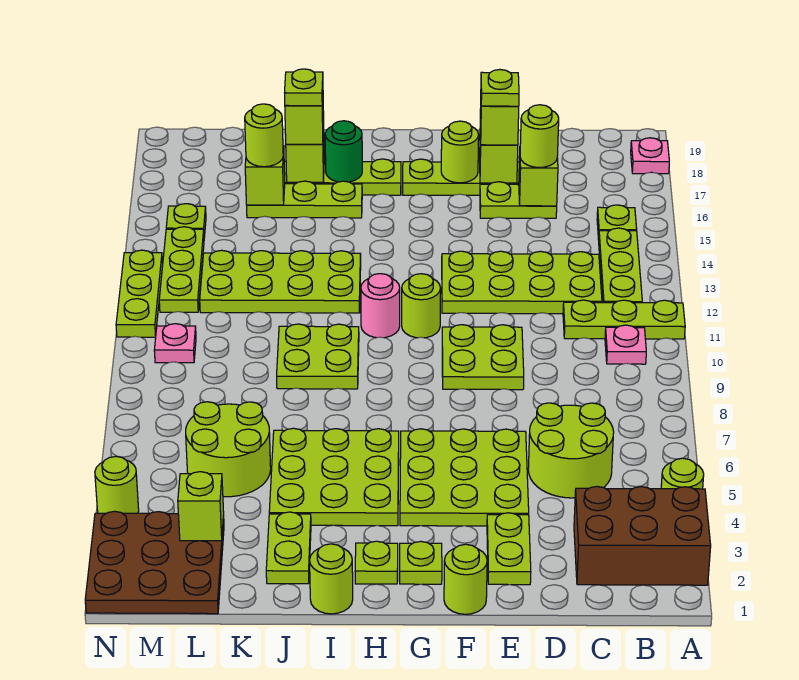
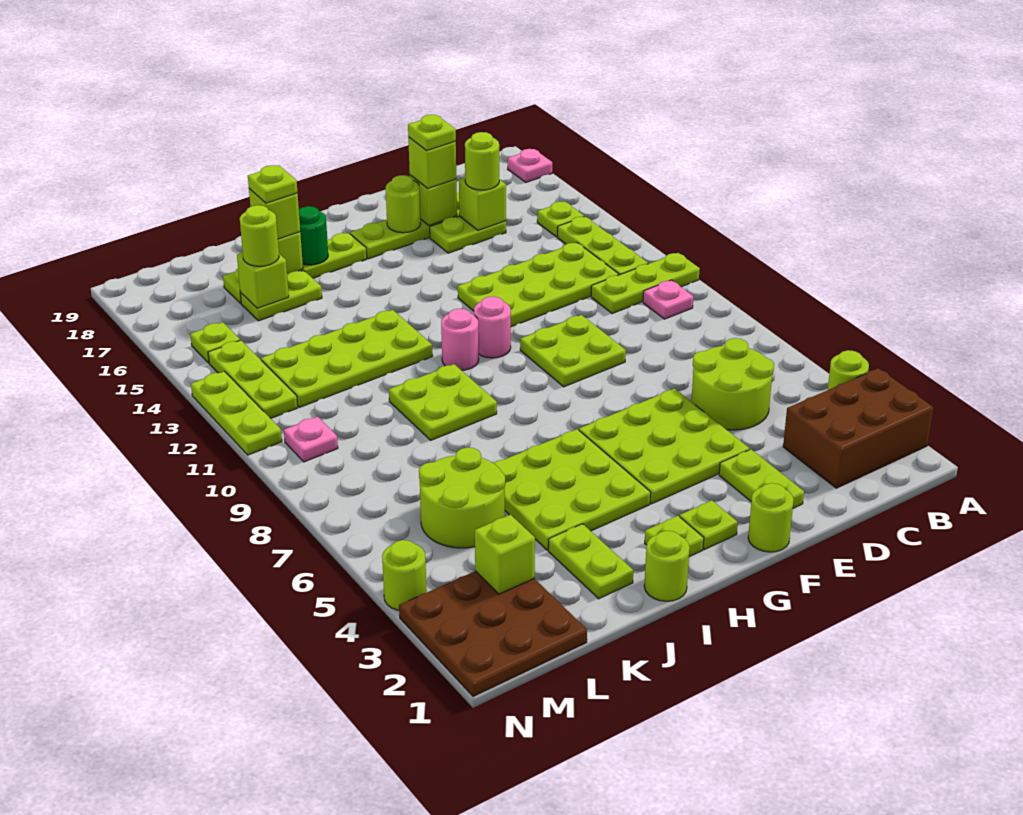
lime 1x1 round brick [402,274,441,338] -> pink 1x1 round brick [474,296,511,358]
lime 1x3 plate [247,181,362,218] -> lime 1x2 plate [240,271,322,321]

